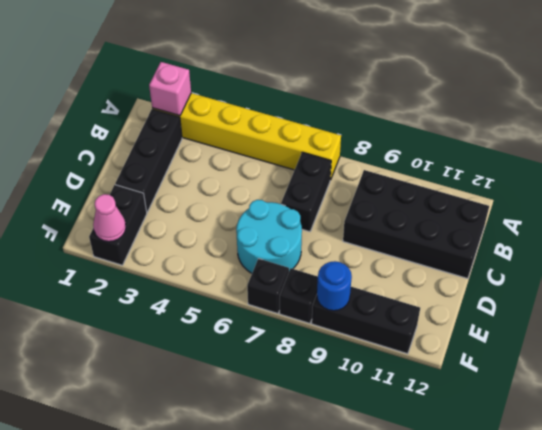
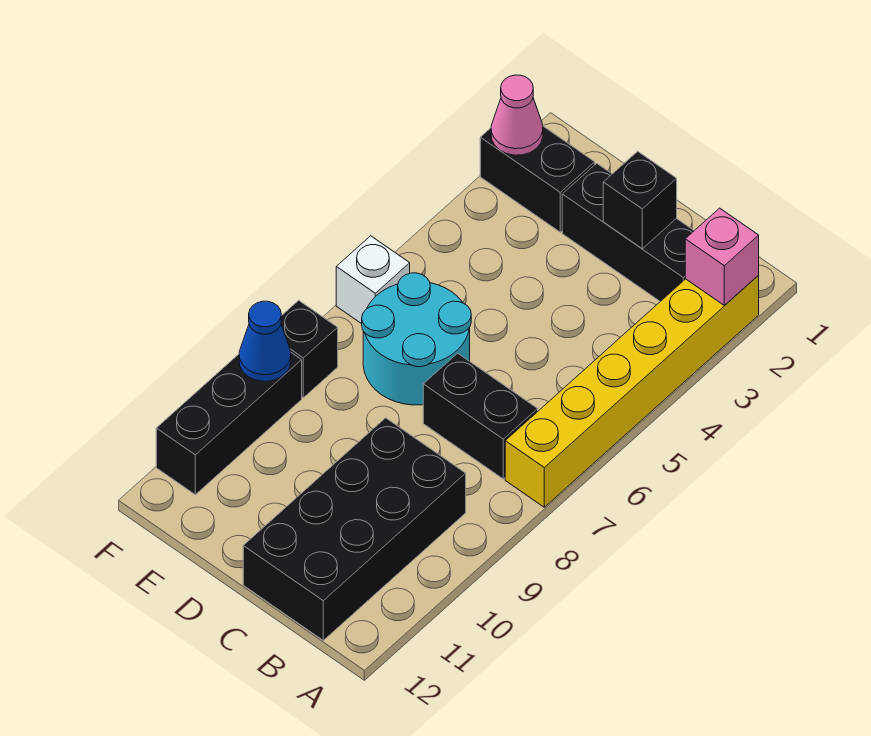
none -> white 1x1 brick [336,236,410,324]
black 1x1 brick [247,259,289,314] -> black 1x1 brick moved to [603,151,677,249]
blue 1x1 round brick [317,261,352,311] -> blue 1x1 cone [239,301,291,381]

